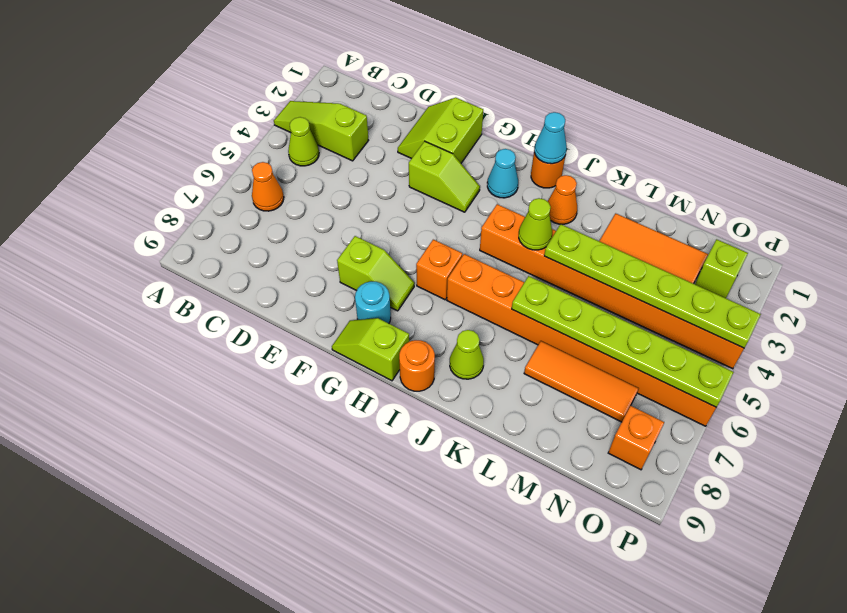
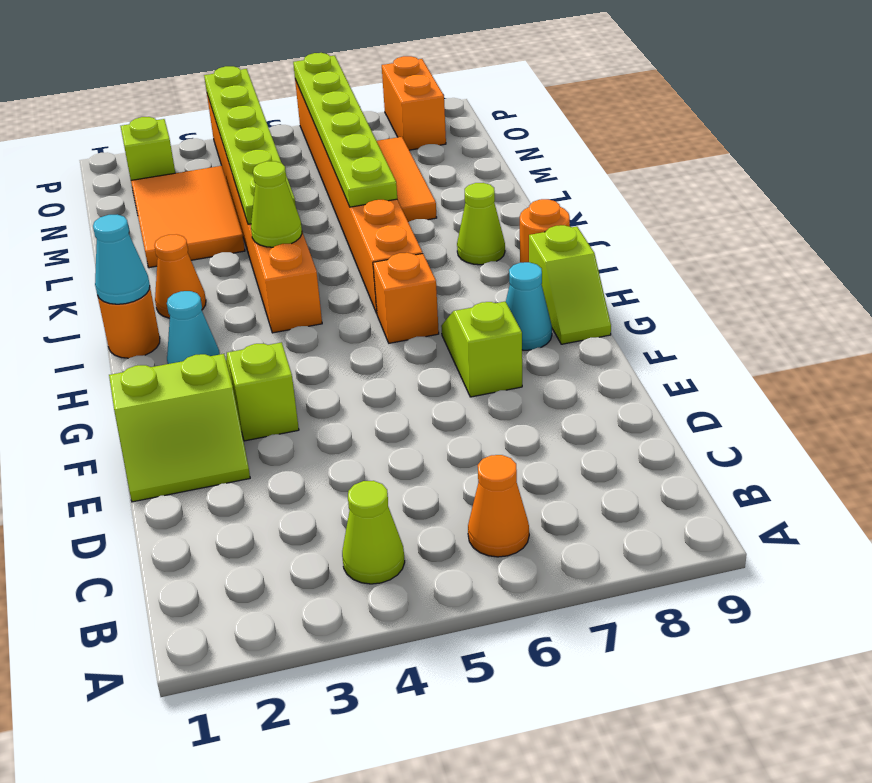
lime 1x3 slope [274,101,369,161] -> none
cyan 1x1 round brick [355,282,391,323] -> cyan 1x1 cone [506,262,552,350]
orange 1x1 brick [608,406,664,470] -> orange 1x2 brick [382,56,446,150]

